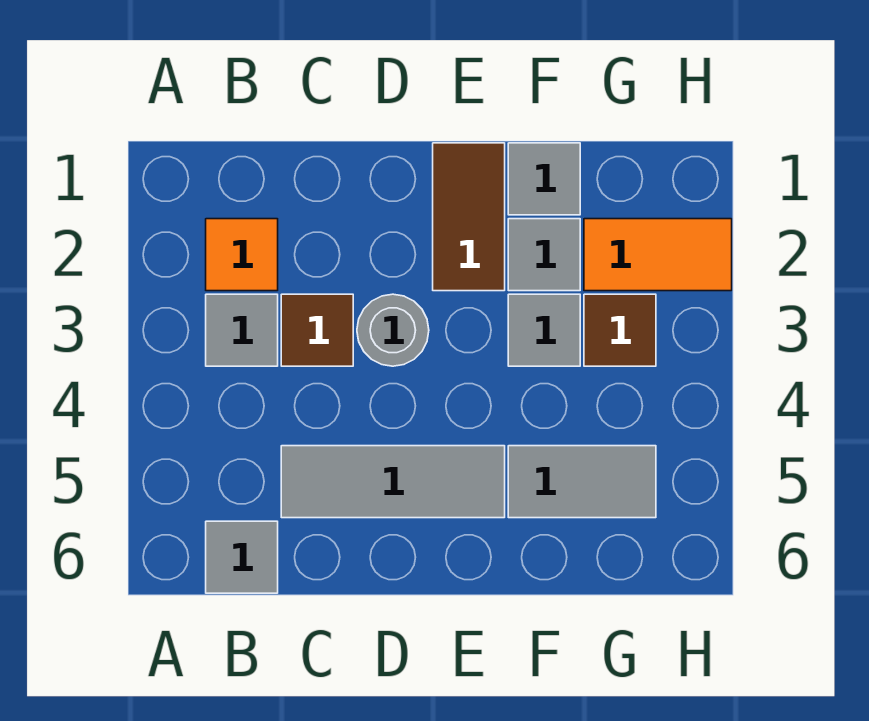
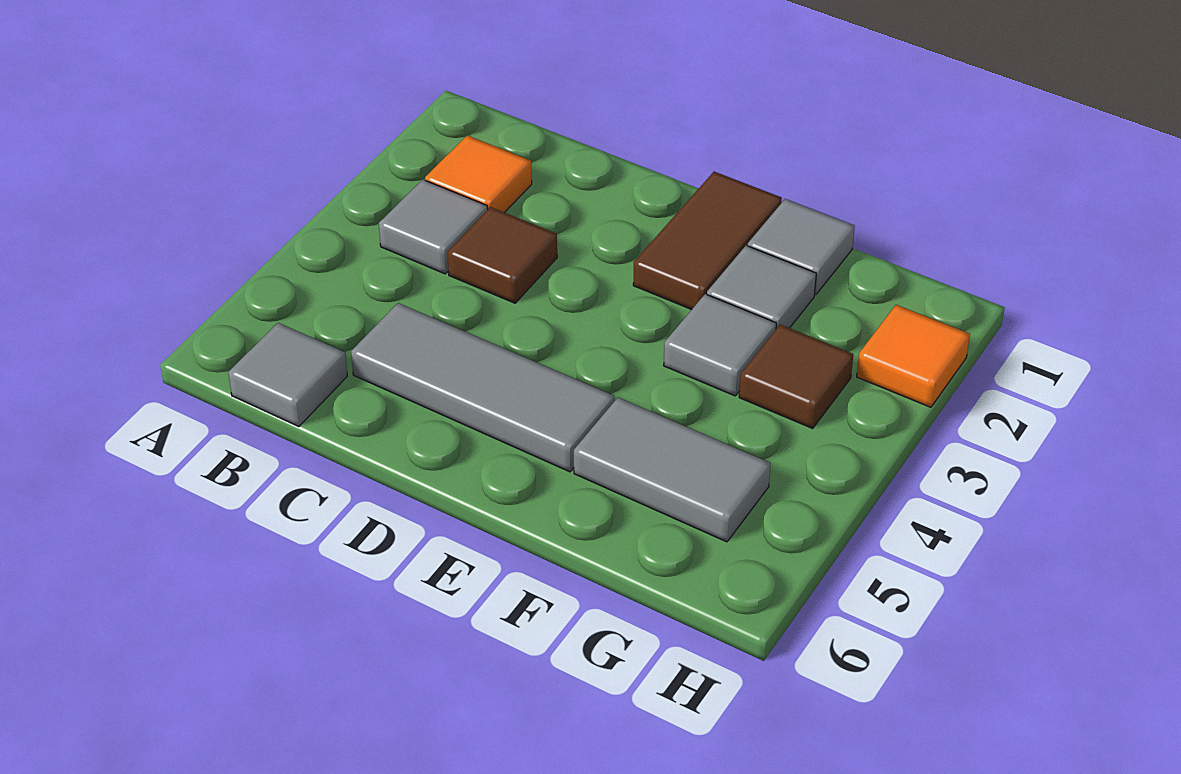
grey 1x1 round brick [357,294,429,366] -> none
orange 1x2 tile [584,219,732,291] -> orange 1x1 tile [857,305,970,407]

